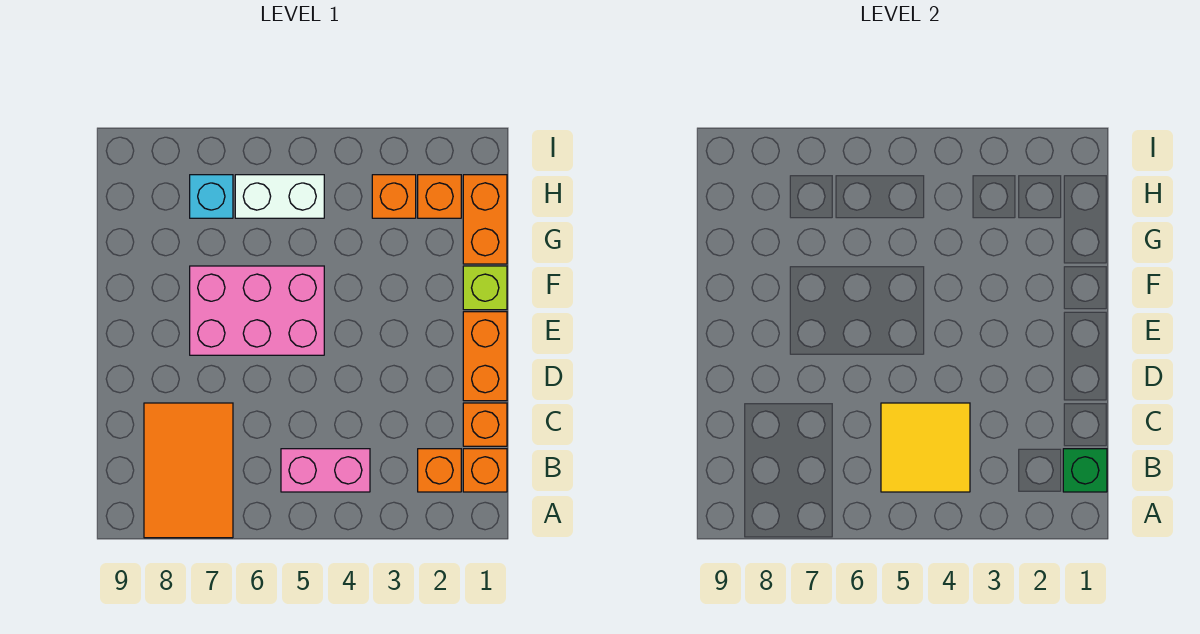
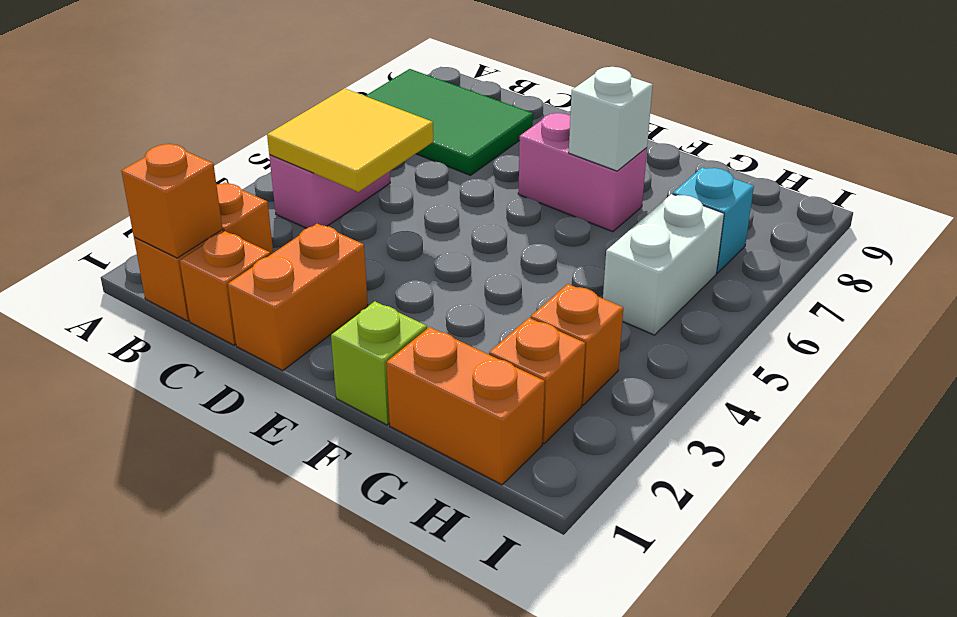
orange 2x3 tile [144,403,233,538] -> green 2x3 tile [366,69,533,175]
green 1x1 brick [1063,449,1107,492] -> orange 1x1 brick [121,144,222,258]
orange 1x2 brick [463,312,507,401] -> orange 1x2 brick turned to [228,224,368,371]
pink 2x3 brick [190,266,324,355] -> pink 1x2 brick [518,113,647,232]
none -> white 1x1 brick [569,67,653,171]

